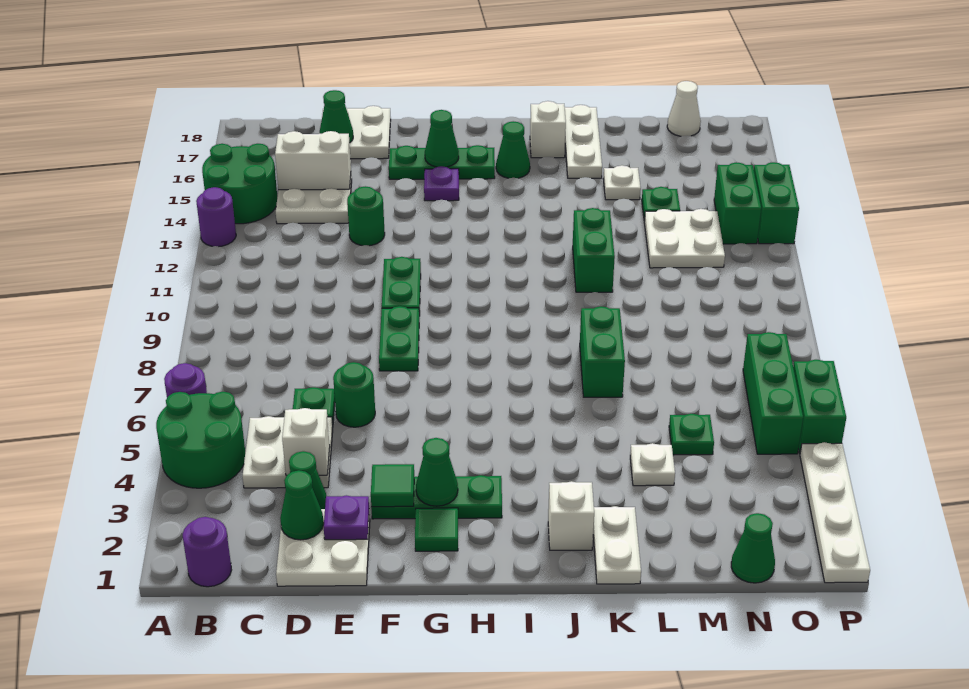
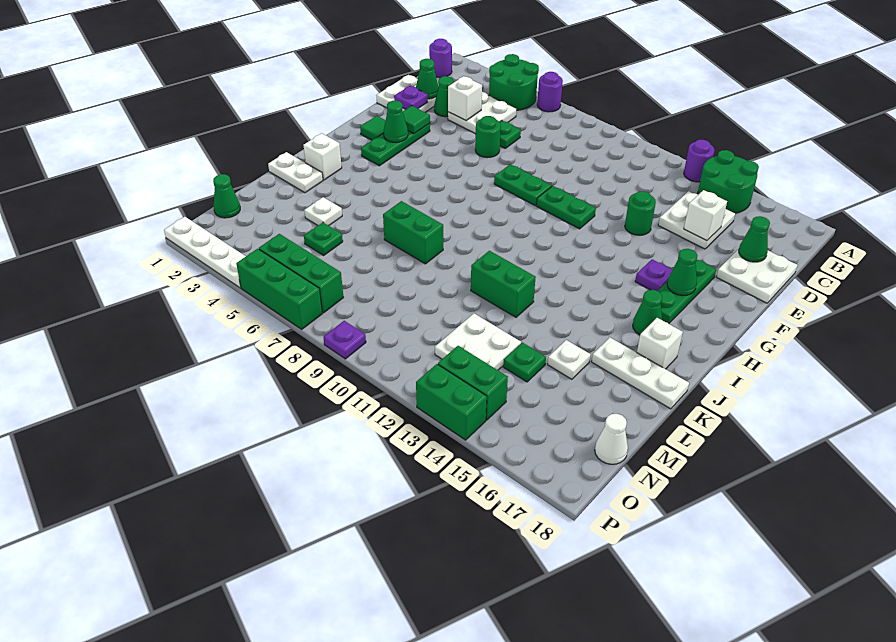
white 1x2 brick [275,131,351,190] -> white 1x1 brick [684,190,727,241]
green 1x2 brick [793,360,846,453] -> green 1x3 brick [236,249,322,329]
none -> purple 1x1 plate [323,321,366,359]

